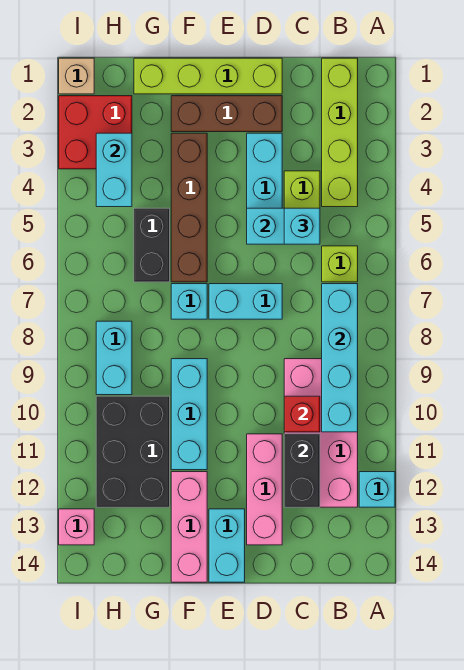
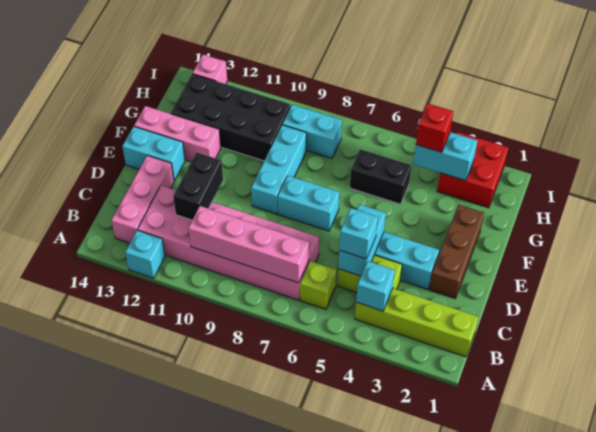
cyan 1x4 brick [322,284,358,432] -> pink 1x4 brick [188,206,309,283]
pink 2x4 brick [284,359,358,507] -> pink 2x6 brick [138,185,319,300]
red 1x1 brick [284,396,320,432] -> red 1x1 brick moved to [416,103,454,152]
black 1x2 brick [284,434,320,507] -> black 1x2 brick turned to [173,152,223,220]
lime 1x4 brick [134,58,282,94] -> none
cyan 1x2 brick [209,284,282,319] -> cyan 1x2 brick turned to [278,176,339,231]
pink 1x3 brick [247,434,282,545] -> pink 1x3 brick turned to [111,155,174,243]
brown 1x4 brick [171,133,207,282] -> none
cyan 1x1 brick [171,284,207,319] -> cyan 1x1 brick moved to [356,261,395,311]
cyan 1x3 brick [171,359,207,470] -> cyan 1x3 brick turned to [251,125,306,214]
black 2x3 brick [96,396,170,507] -> black 2x4 brick [171,74,291,161]
tan 1x1 brick [59,58,94,94] -> none

